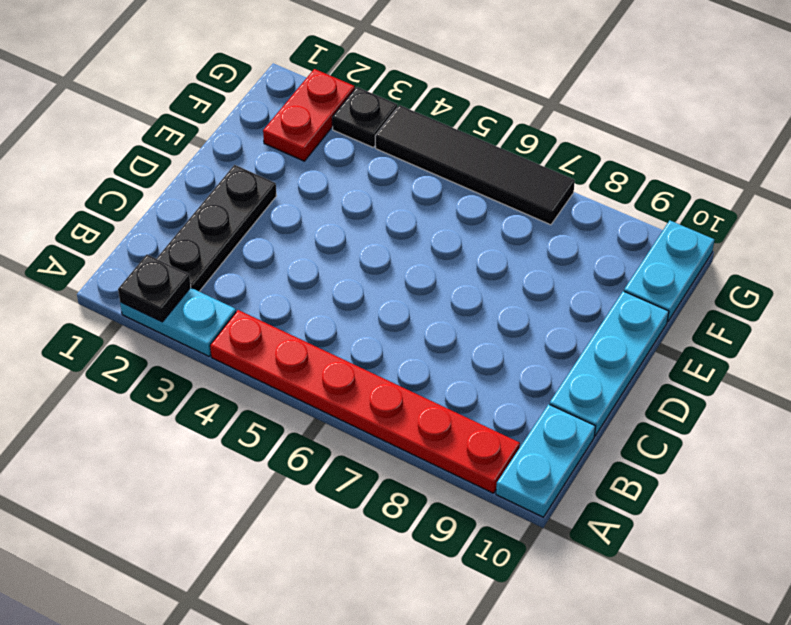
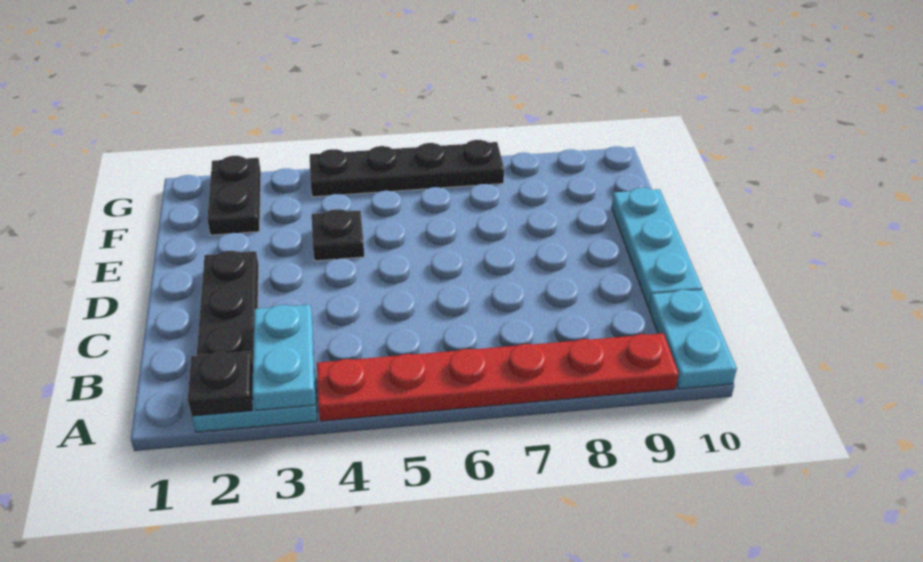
red 1x2 plate [263,69,355,161] -> black 1x2 plate [207,156,261,235]
cyan 1x2 plate [624,221,714,322] -> cyan 1x2 plate moved to [252,305,315,410]
black 1x1 plate [332,87,397,147] -> black 1x1 plate moved to [312,209,364,261]
black 1x4 tile [375,105,575,225] -> black 1x4 plate [310,140,504,197]

